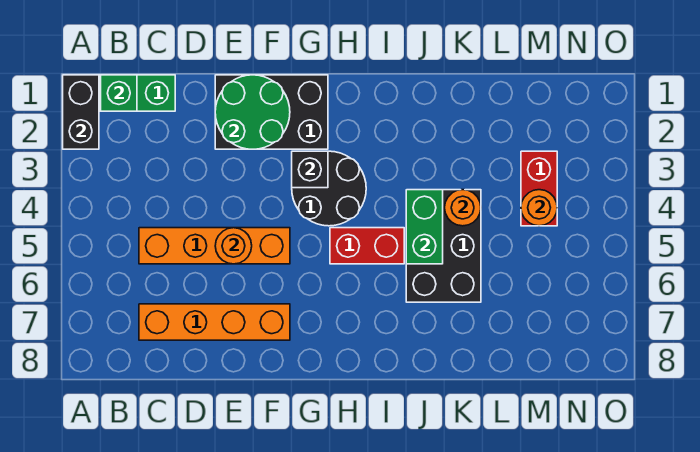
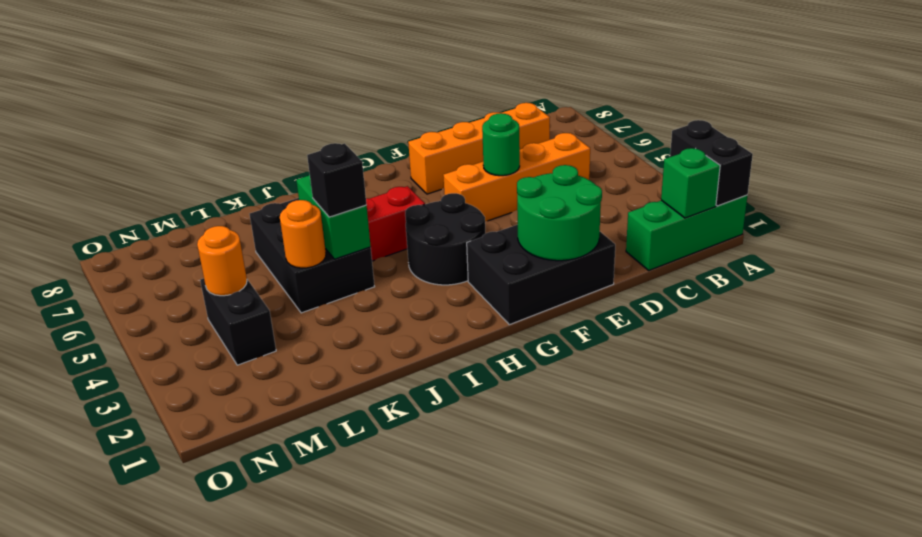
orange 1x1 round brick [215,228,252,264] -> green 1x1 round brick [482,113,520,176]
black 1x1 brick [292,151,328,188] -> black 1x1 brick moved to [307,143,366,217]
red 1x2 brick [521,151,557,226] -> black 1x2 brick [200,278,276,365]

